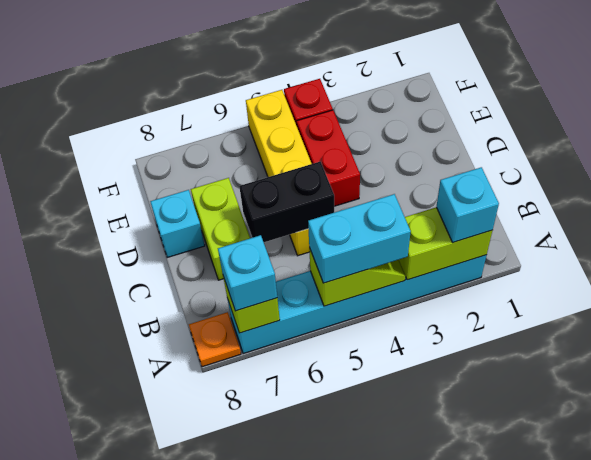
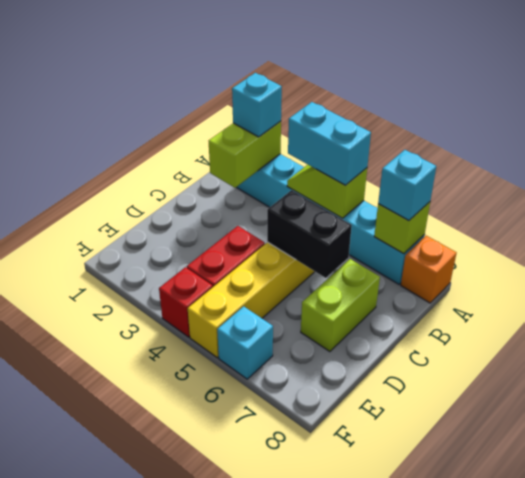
lime 1x2 brick [399,207,492,280] -> lime 1x2 brick turned to [209,121,281,188]
orange 1x1 plate [189,312,241,367] -> orange 1x1 brick [401,236,457,303]
cyan 1x1 brick [150,190,205,258] -> cyan 1x1 brick moved to [217,306,273,379]

